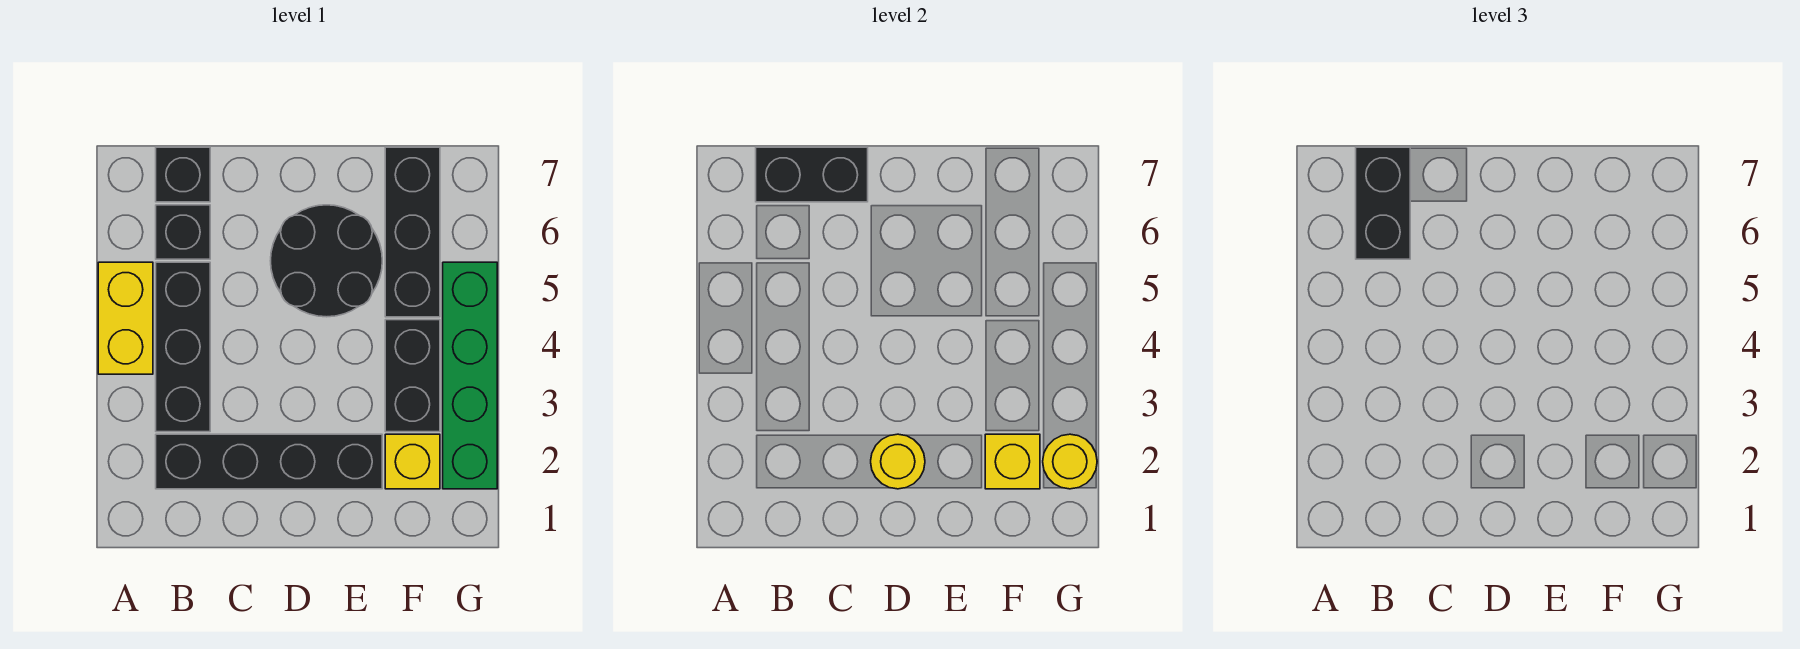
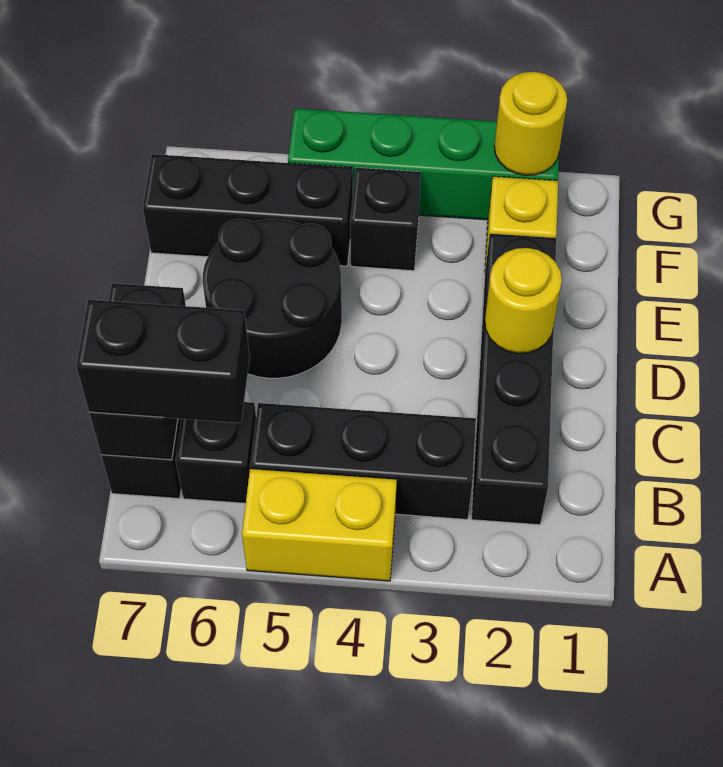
yellow 1x1 brick [985,434,1040,489] -> none
black 1x2 brick [385,320,440,432] -> black 1x1 brick [350,167,421,271]

